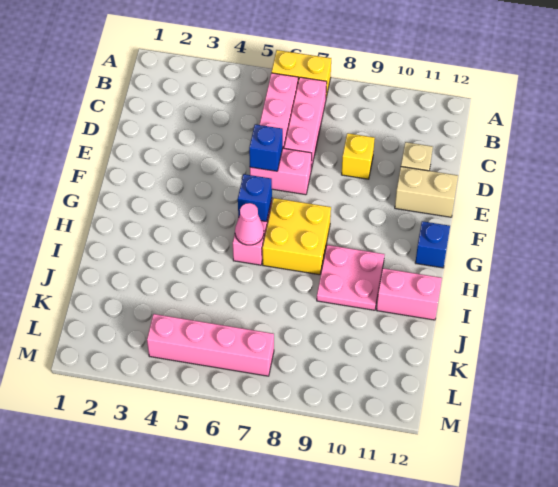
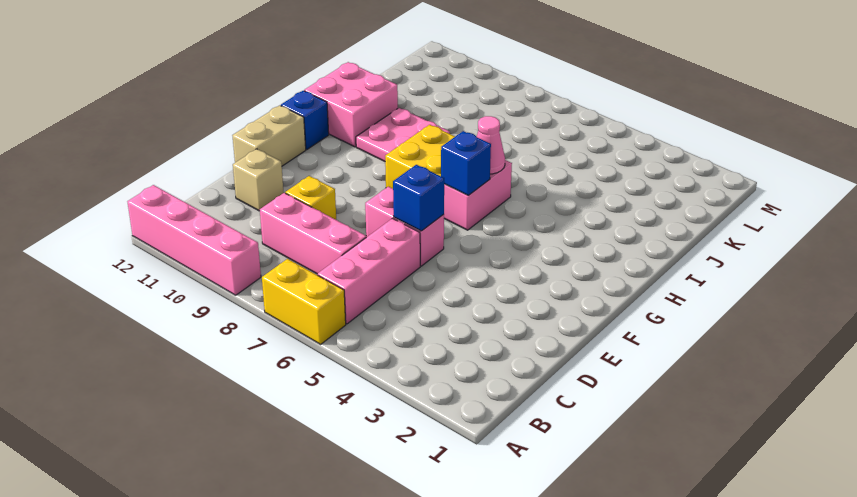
pink 1x3 brick [284,77,327,170] -> pink 1x3 brick turned to [260,193,366,274]
tan 1x2 brick [395,167,458,217] -> tan 1x2 brick turned to [232,105,306,166]
pink 1x2 brick [377,268,442,320] -> pink 2x2 brick [304,62,398,147]
pink 1x4 brick [147,314,274,376] -> pink 1x4 brick moved to [128,185,261,295]

